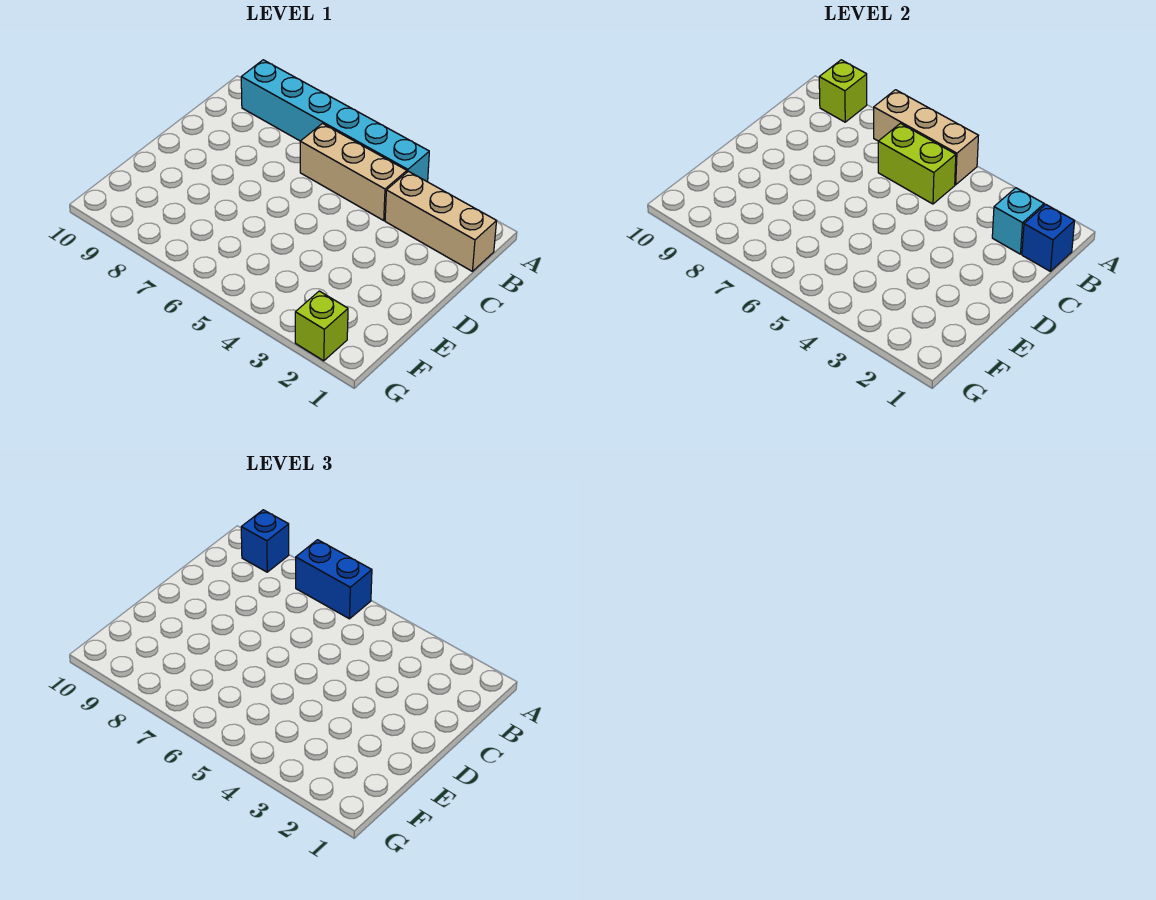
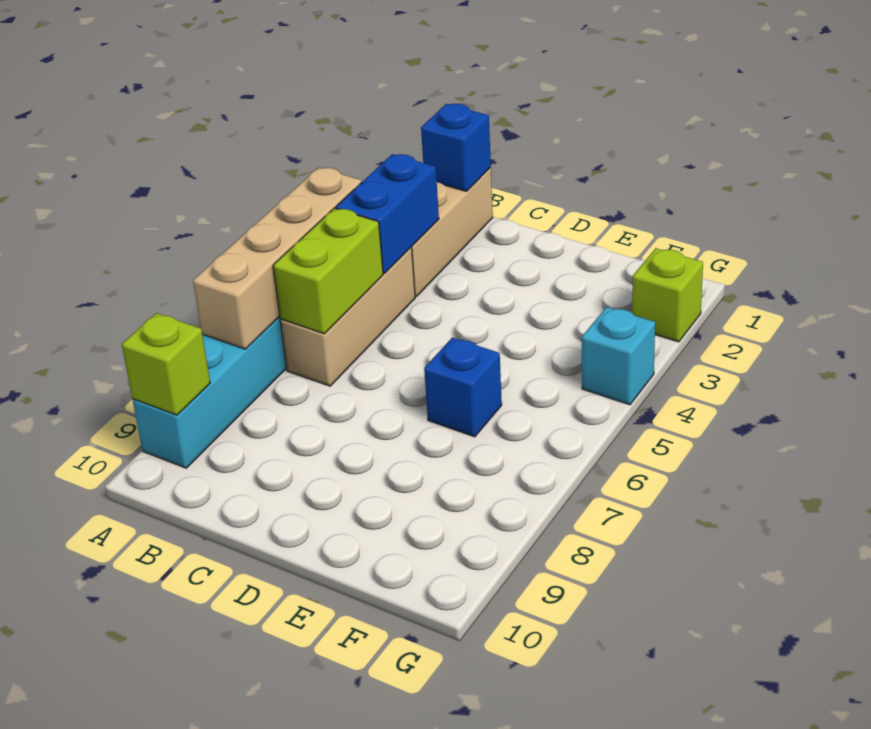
tan 1x3 brick [874,90,978,185] -> tan 1x4 brick [193,167,362,349]
blue 1x2 brick [296,540,372,619] -> blue 1x2 brick moved to [336,154,439,273]
blue 1x1 brick [241,510,289,572] -> blue 1x1 brick moved to [424,337,502,437]
cyan 1x1 brick [992,188,1044,254] -> cyan 1x1 brick moved to [582,307,655,405]

